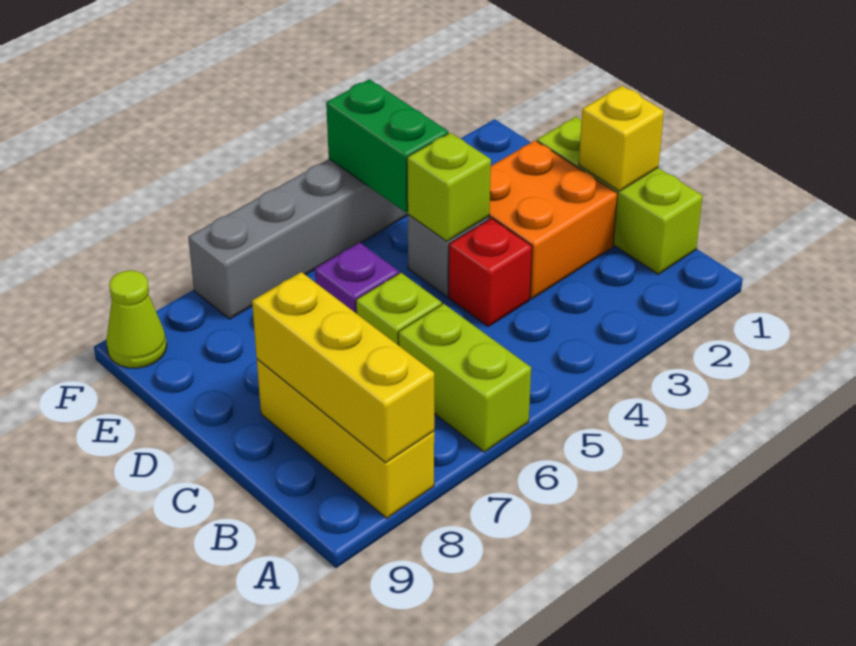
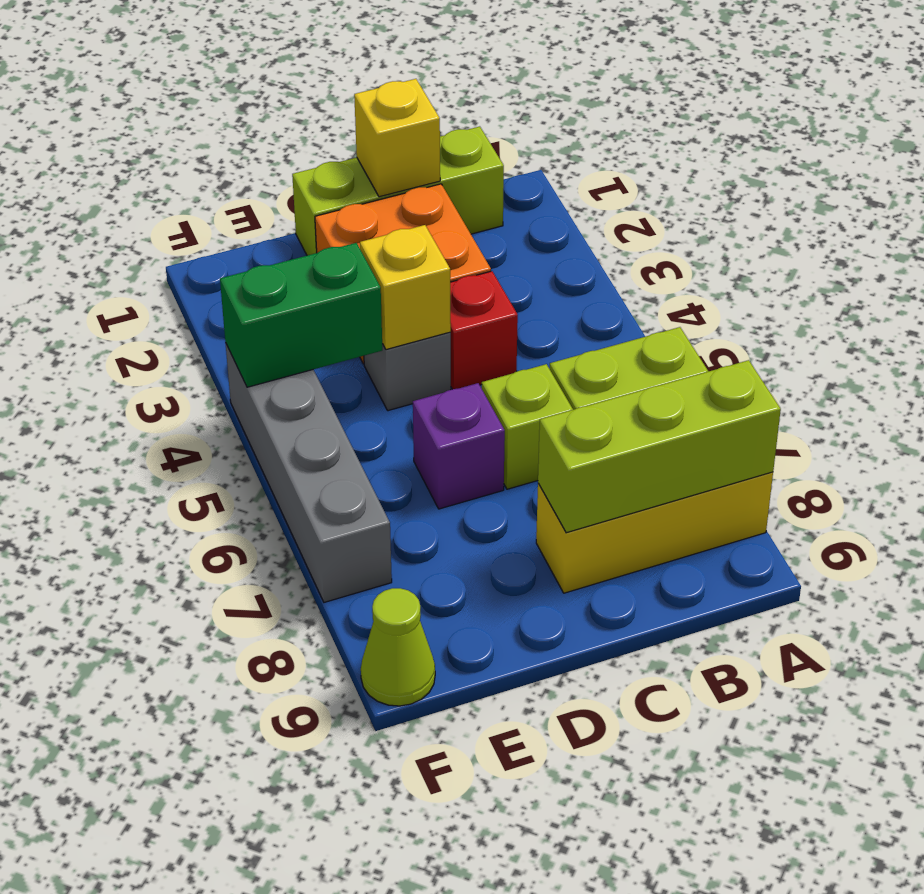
yellow 1x3 brick [252,272,434,462] -> lime 1x3 brick [538,360,781,533]
lime 1x1 brick [407,133,491,241] -> yellow 1x1 brick [360,225,451,350]

